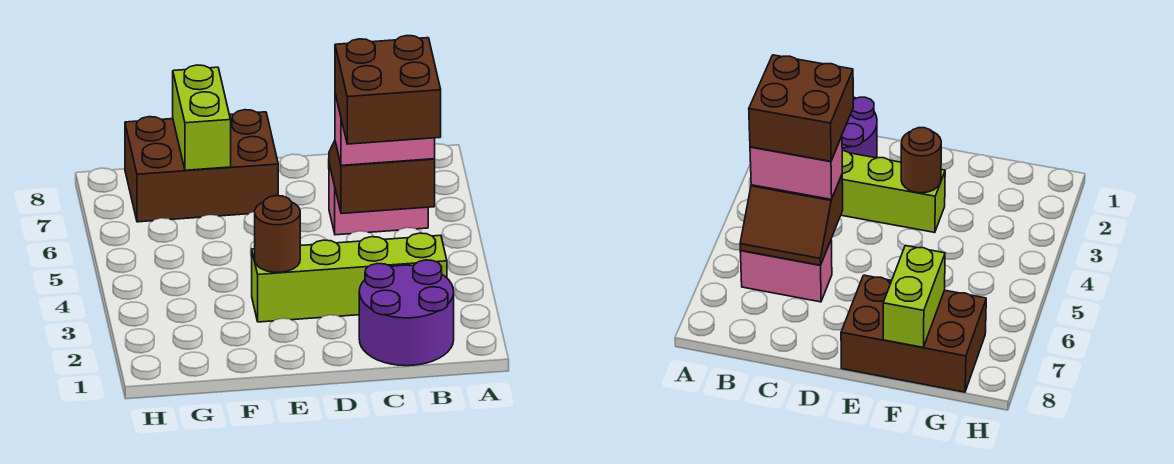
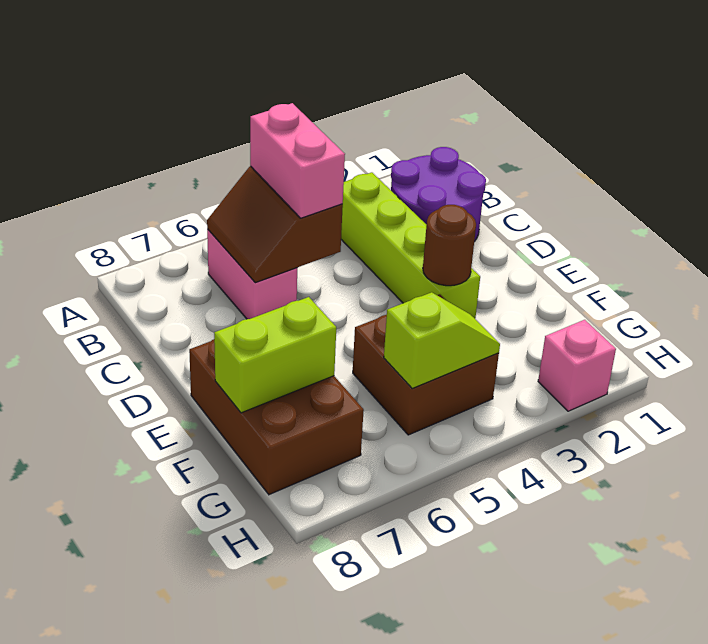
brown 2x2 brick [335,36,441,144] -> brown 2x2 brick moved to [353,294,499,435]
none -> lime 1x2 slope [384,292,500,388]
none -> pink 1x1 brick [538,320,616,411]

